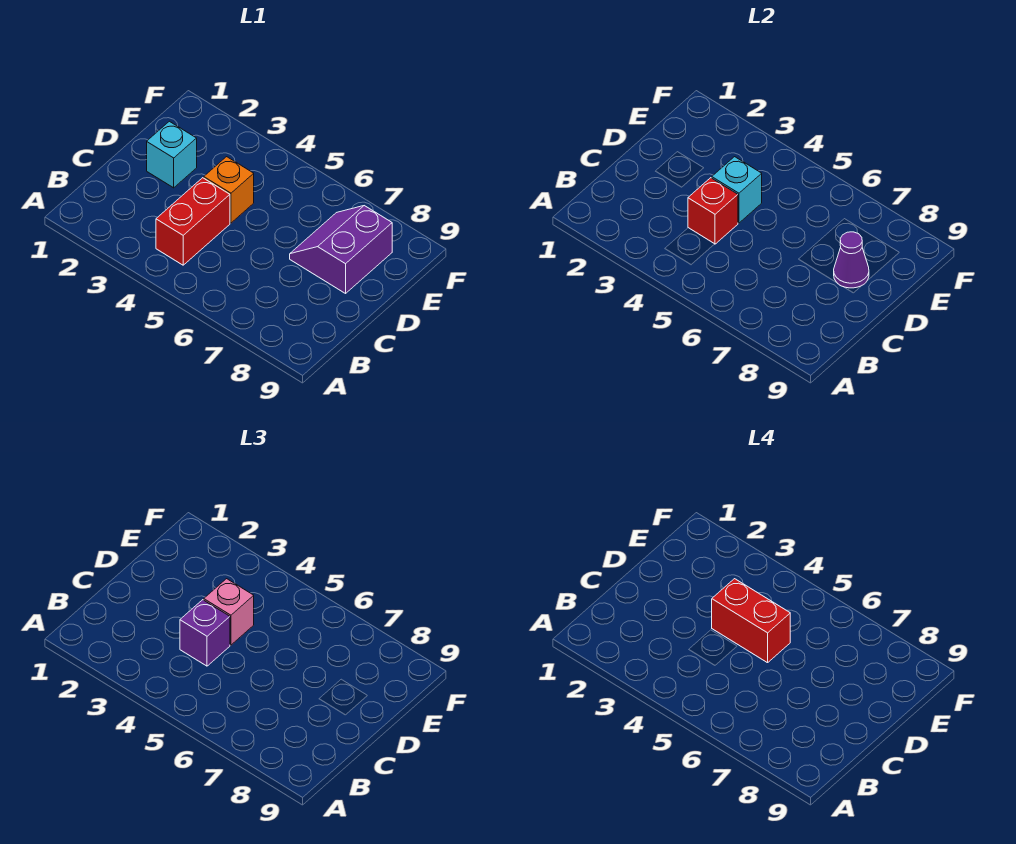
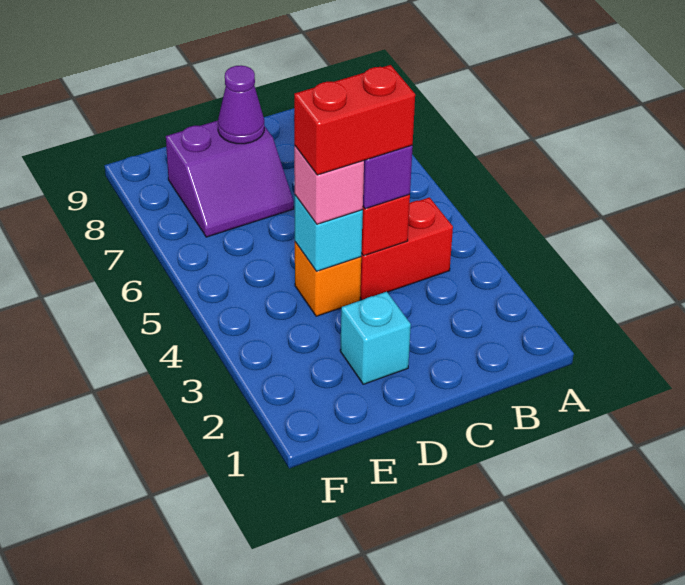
red 1x2 brick [712,579,790,663] -> red 1x2 brick turned to [294,65,415,175]

